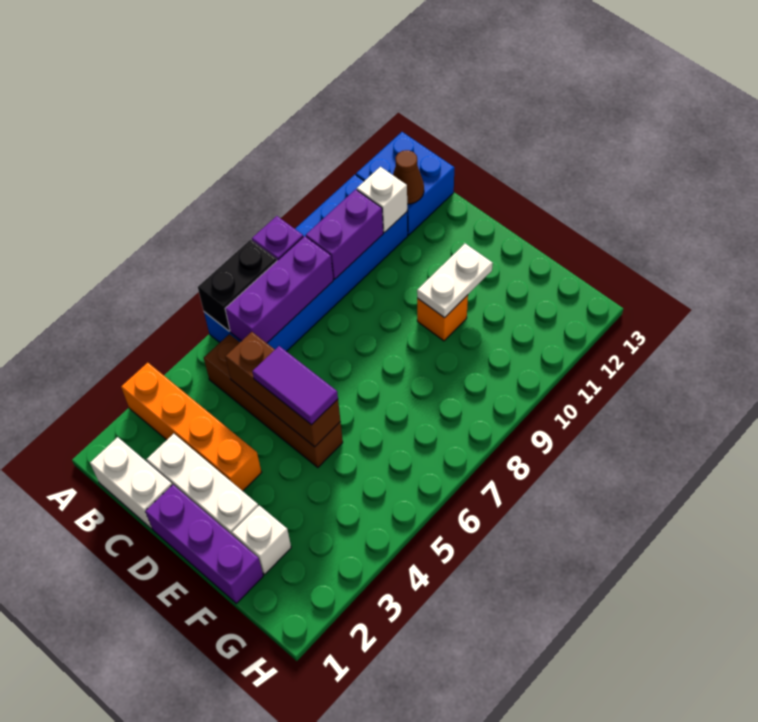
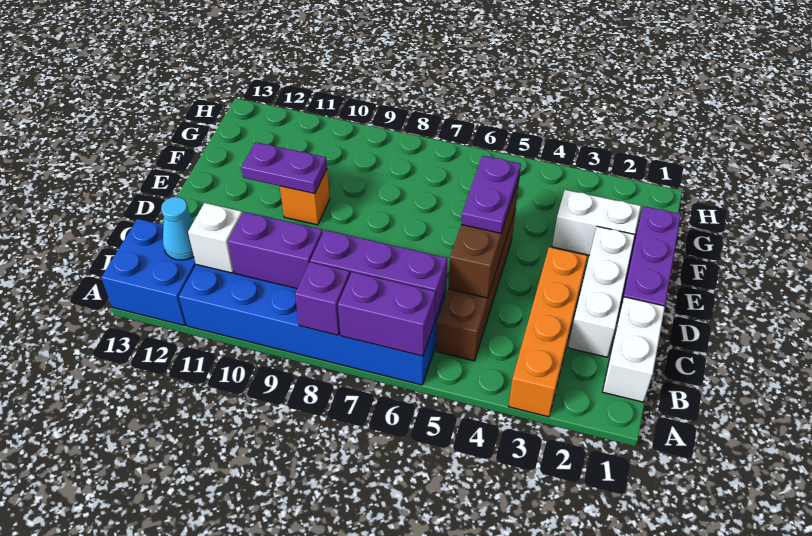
black 1x2 brick [198,240,277,331] -> purple 1x2 brick [338,272,436,356]
brown 1x1 cone [393,150,424,204] -> cyan 1x1 cone [161,197,194,260]
purple 1x2 tile [252,346,338,425] -> purple 1x2 plate [461,156,521,233]
white 1x2 plate [417,244,493,318] -> purple 1x2 plate [241,142,327,194]
white 1x1 brick [232,505,291,574] -> white 1x2 brick [552,190,641,255]

